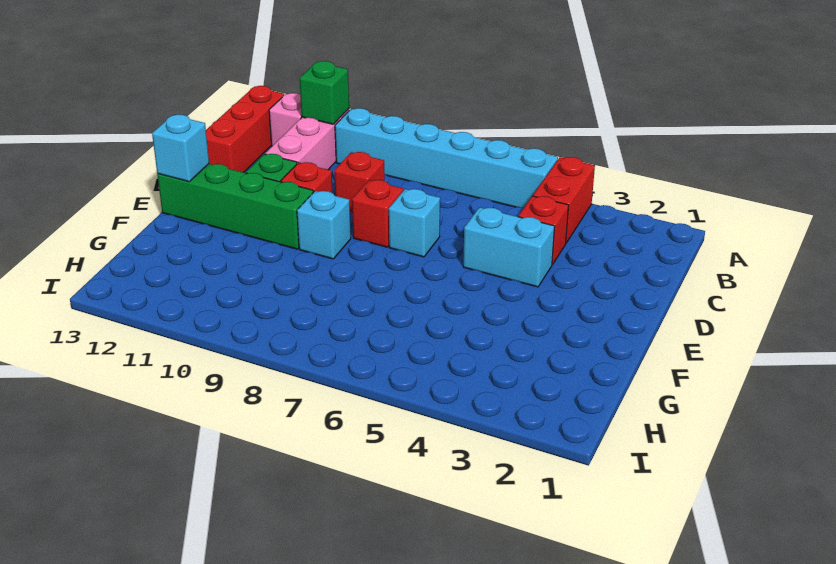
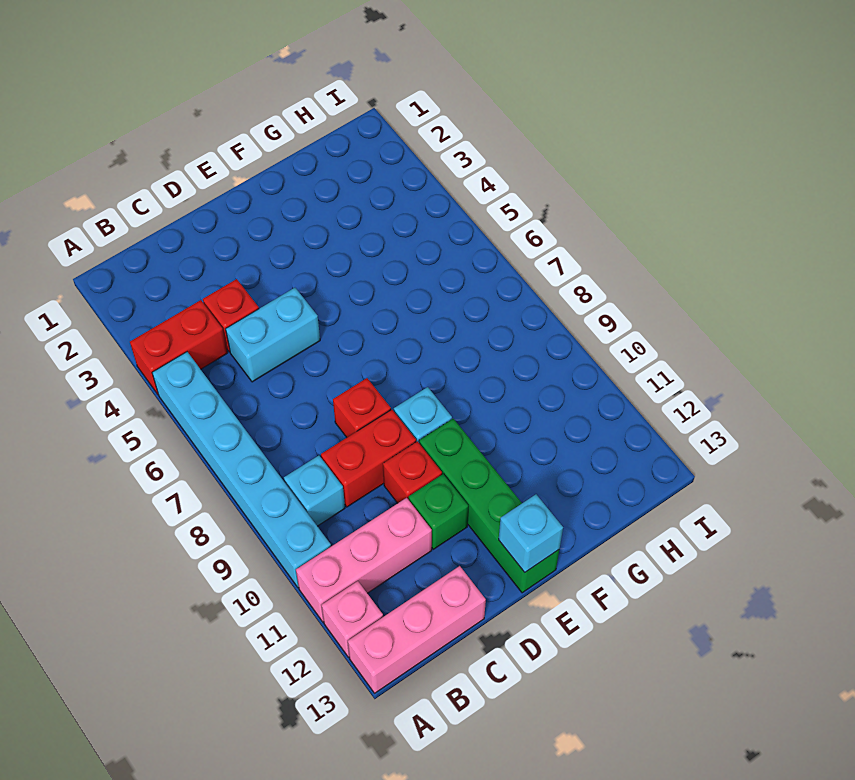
green 1x1 brick [300,61,349,124] -> none
red 1x3 brick [206,86,284,172] -> pink 1x3 brick [348,566,486,693]
red 1x1 brick [334,152,385,213] -> red 1x2 brick [321,410,416,507]
cyan 1x2 brick [463,207,555,287] -> cyan 1x2 brick turned to [226,288,320,382]
cyan 1x1 brick [389,189,440,257] -> cyan 1x1 brick moved to [284,456,345,526]

